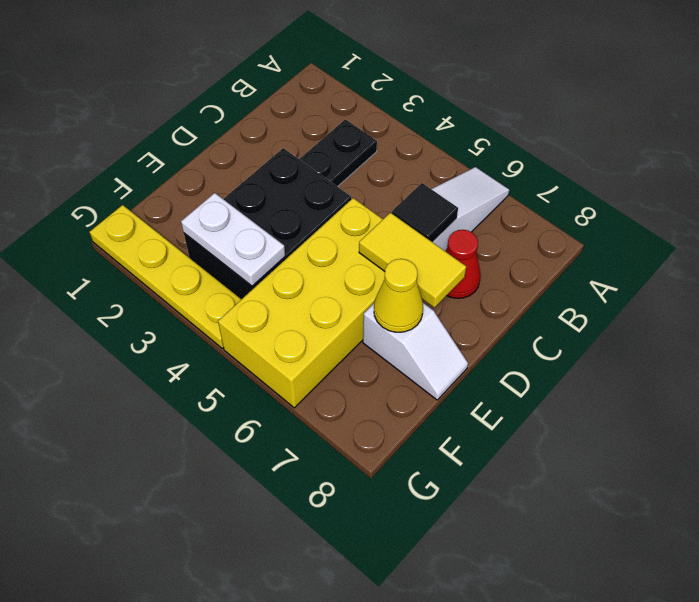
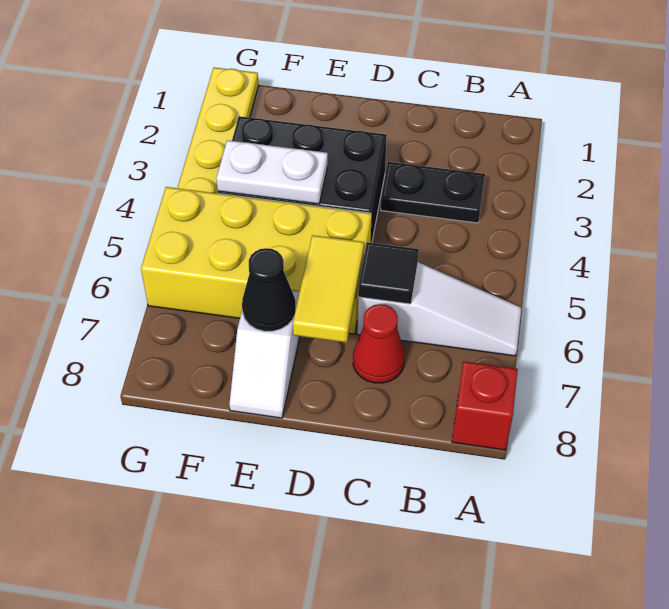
none -> red 1x1 brick [452,361,518,450]
yellow 1x1 cone [374,259,423,332] -> black 1x1 cone [242,248,296,331]
white 1x2 plate [181,193,285,286] -> white 1x2 plate turned to [216,140,328,204]

